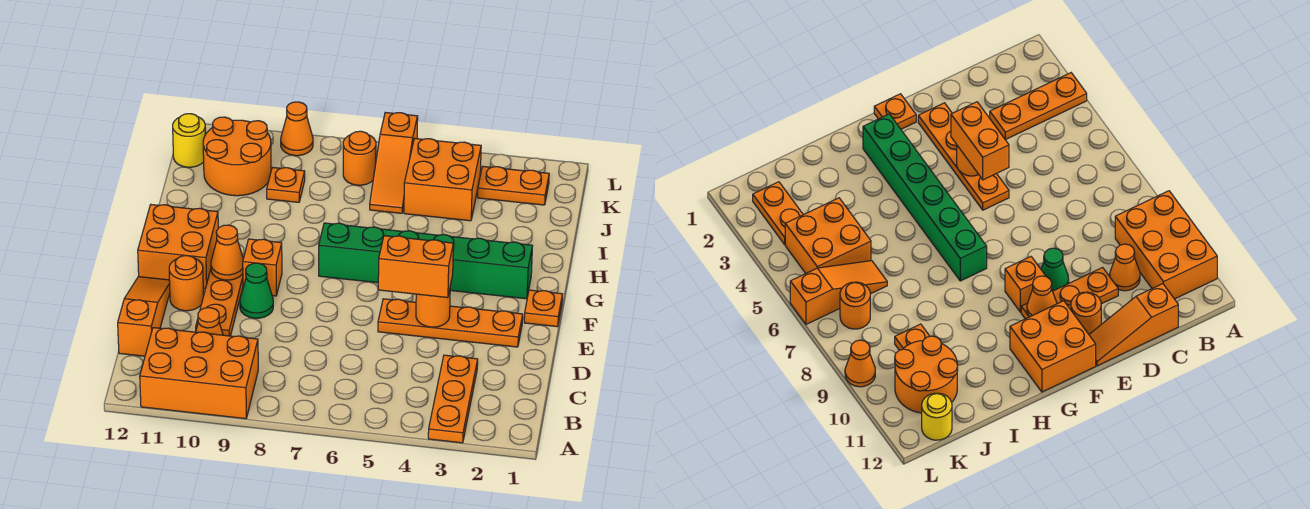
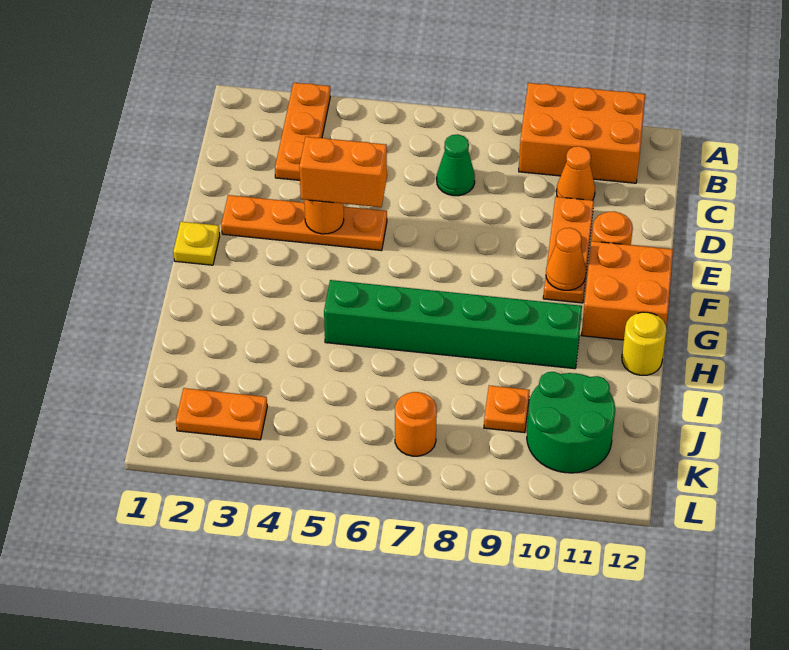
orange 1x3 slope [118,277,170,356] -> none
green 1x1 cone [240,263,273,318] -> green 1x1 cone moved to [437,134,475,196]
orange 1x1 plate [524,290,562,327] -> yellow 1x1 plate [173,222,220,265]
orange 1x1 brick [243,239,282,296] -> none
green 1x6 brick [319,223,532,299] -> green 1x6 brick moved to [324,280,582,369]
orange 2x2 brick [404,138,481,221] -> none
orange 1x3 slope [370,112,418,213] -> none
orange 2x2 round brick [203,117,271,196] -> green 2x2 round brick [527,372,615,473]
yellow 1x1 round brick [173,114,205,167] -> yellow 1x1 round brick moved to [622,312,666,375]
orange 1x1 cone [281,102,313,156] -> none

